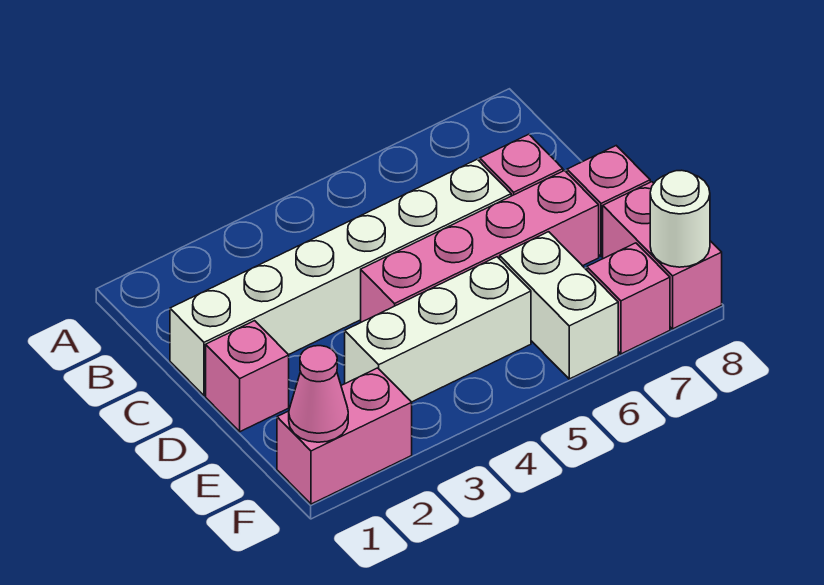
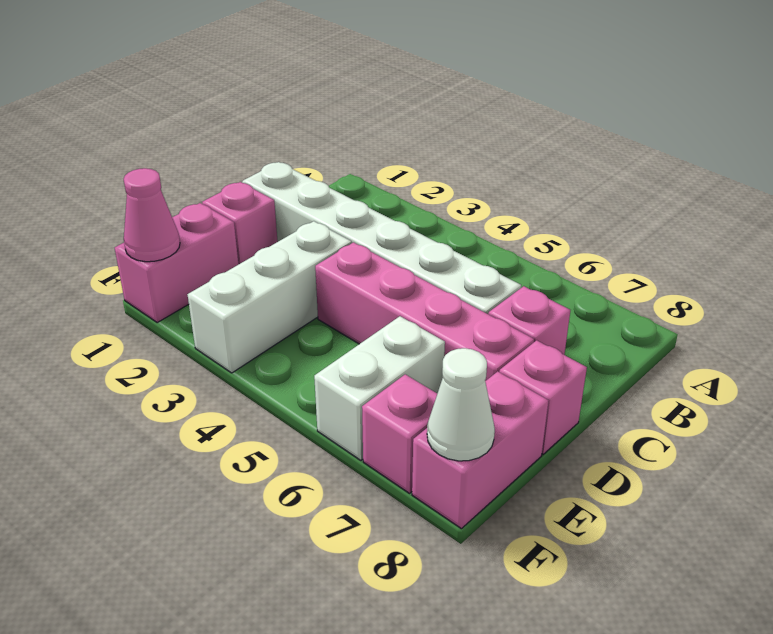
white 1x3 brick [345,257,531,402] -> white 1x3 brick turned to [187,221,352,373]
pink 1x2 brick [277,368,412,504] -> pink 1x2 brick turned to [115,203,238,322]
white 1x1 round brick [650,170,710,267] -> white 1x1 cone [427,348,495,461]

